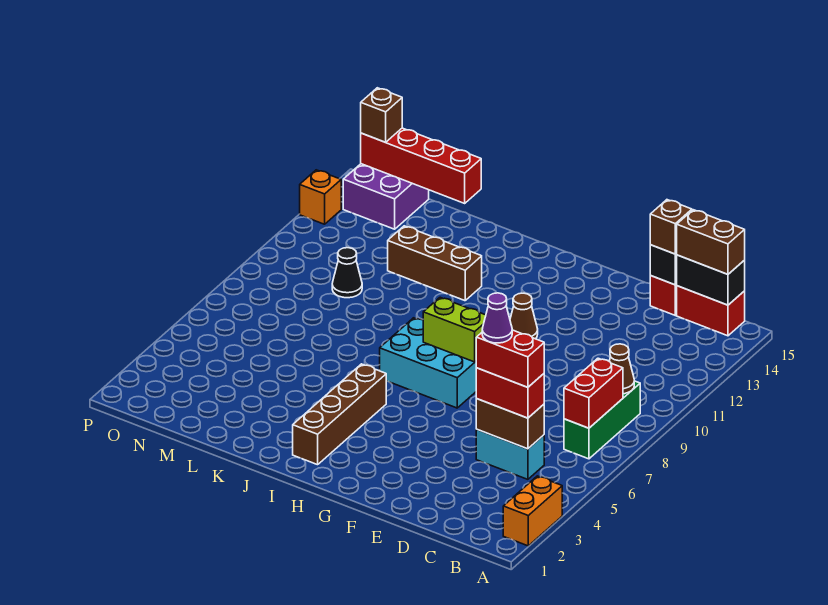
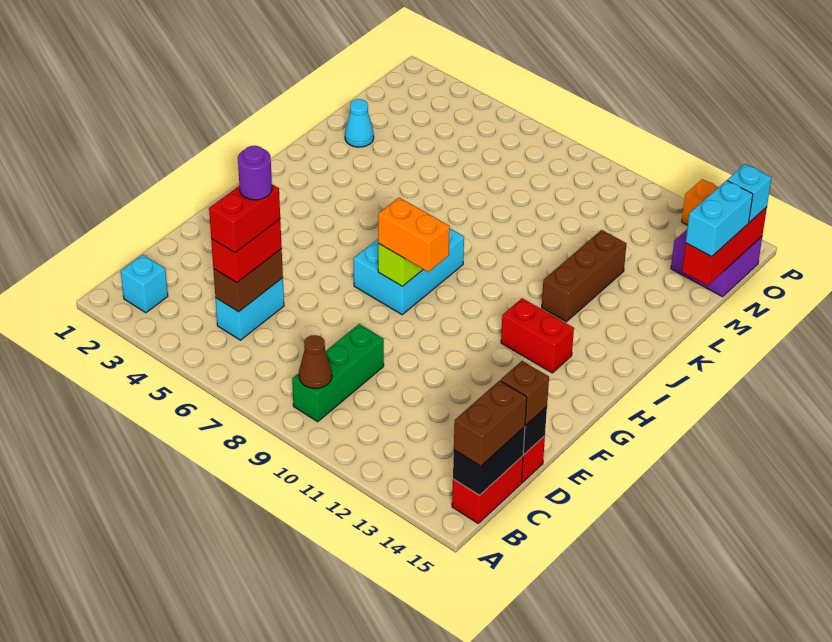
orange 1x2 brick [503,476,562,546] -> orange 1x2 brick moved to [378,198,450,272]
none -> cyan 1x1 brick [121,255,168,313]
green 1x3 brick [564,381,640,459] -> green 1x3 brick turned to [292,324,384,422]
red 1x2 brick [564,358,623,428] -> red 1x2 brick moved to [501,298,574,373]
purple 1x1 cone [482,293,512,343] -> purple 1x1 round brick [238,146,272,200]
brown 1x1 cone [510,293,538,339] -> none
brown 1x4 brick [293,364,386,465] -> none
none -> cyan 1x1 cone [345,99,374,147]
red 1x4 brick [361,128,481,203] -> red 1x3 brick [682,207,767,286]
black 1x1 cone [332,248,362,298] -> none
none -> cyan 1x2 brick [686,180,753,257]
brown 1x1 brick [361,88,402,142] -> cyan 1x1 brick [727,164,771,222]

